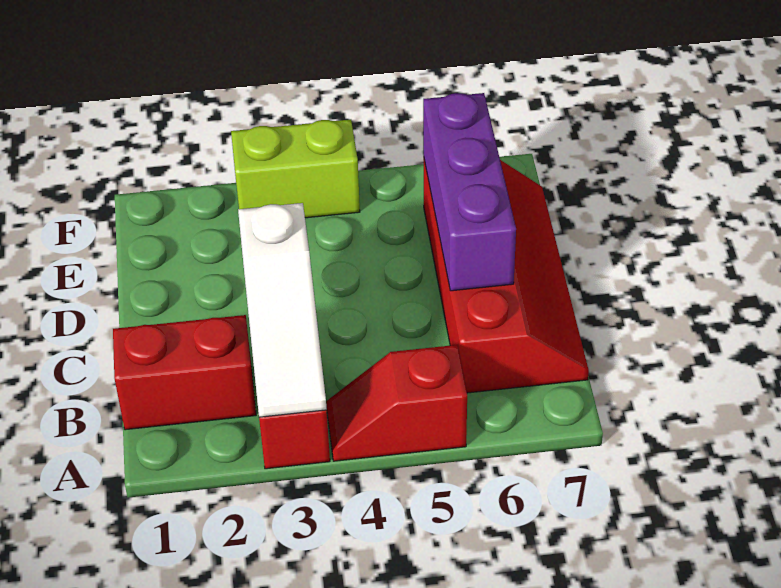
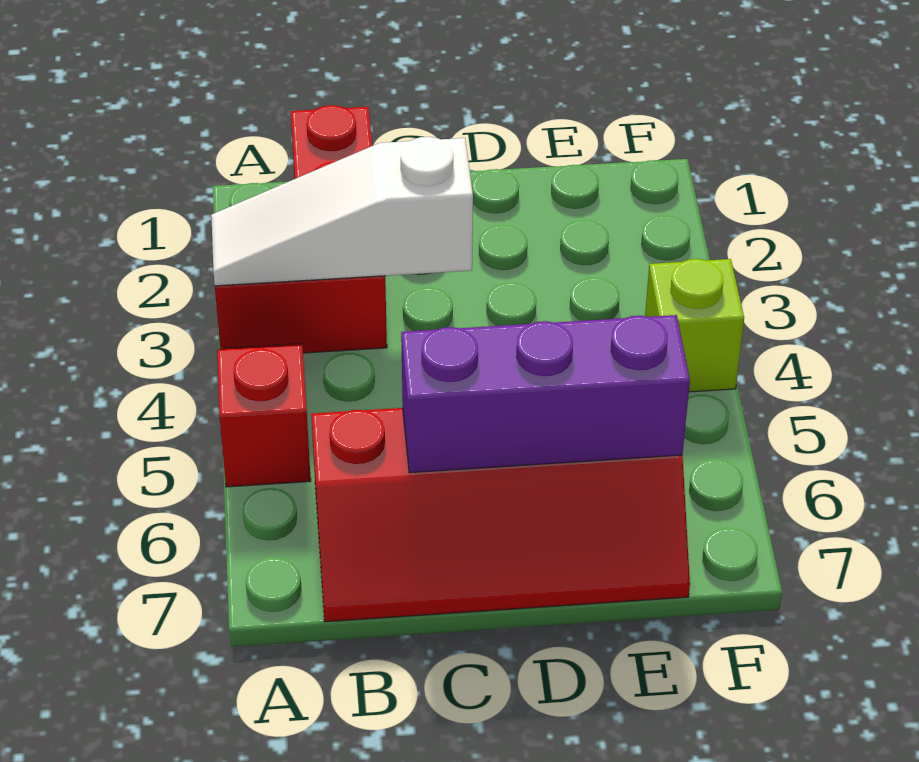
lime 1x2 brick [231,119,360,218] -> lime 1x1 brick [645,259,744,392]

